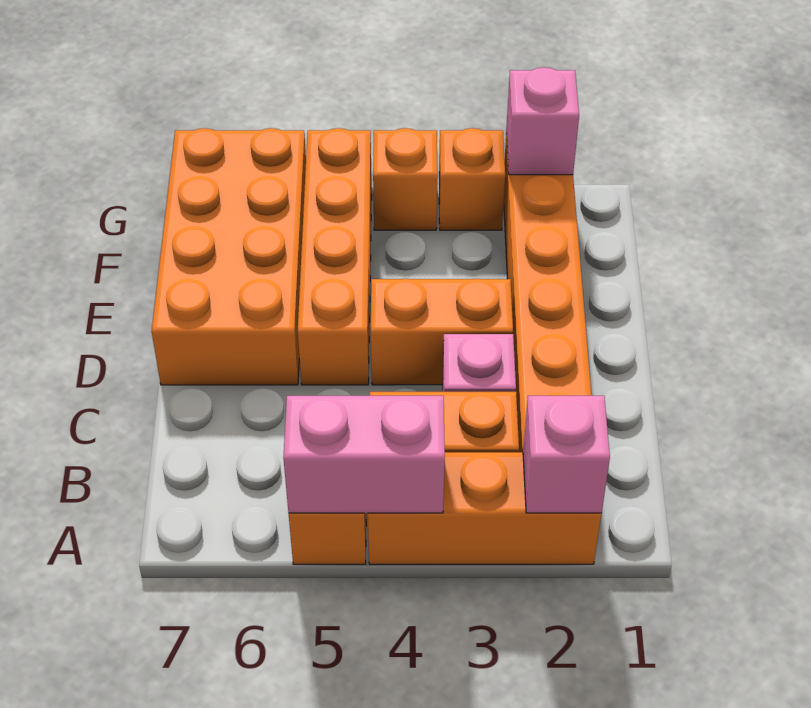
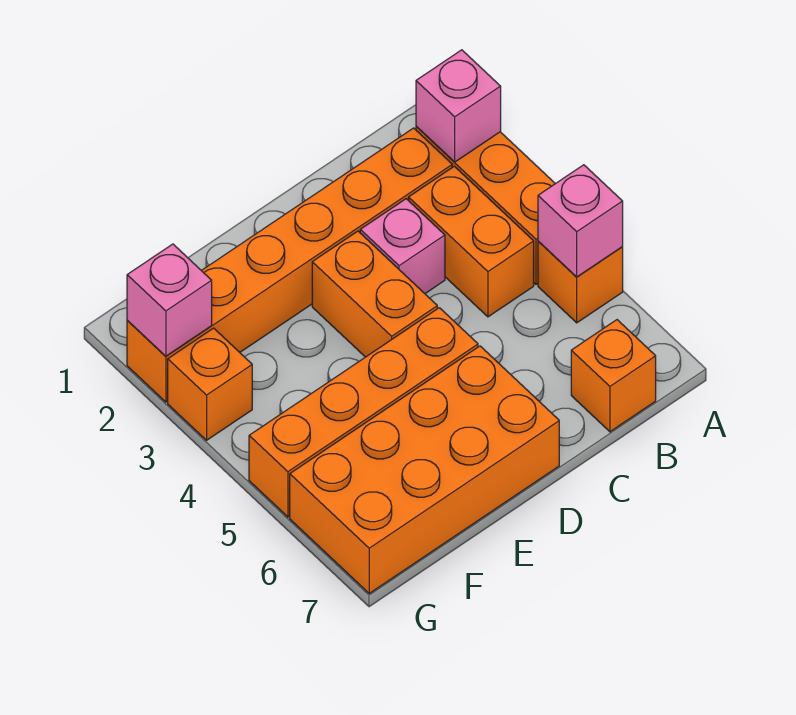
pink 1x2 brick [283,396,445,513] -> pink 1x1 brick [538,165,623,277]
orange 1x1 brick [373,128,438,230] -> orange 1x1 brick moved to [571,320,656,432]

